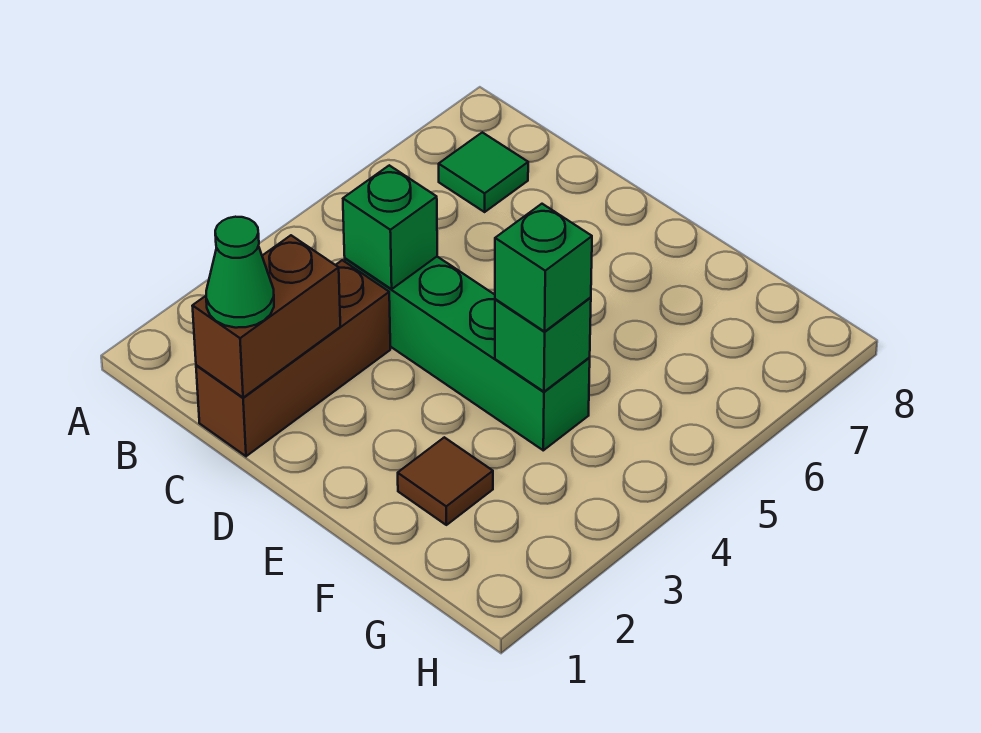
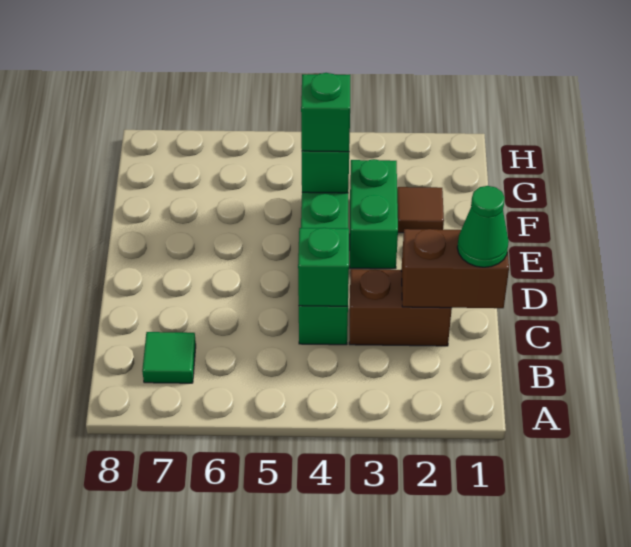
brown 1x3 brick [196,260,390,456] -> brown 1x2 brick [349,269,452,346]
none -> green 1x2 brick [350,159,398,269]

